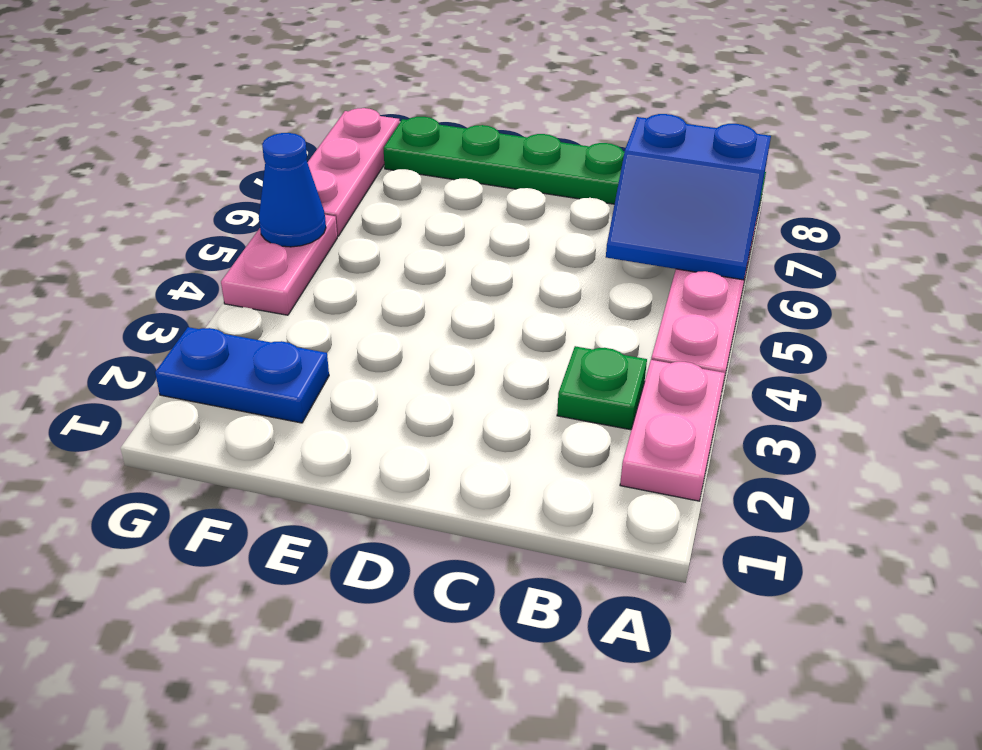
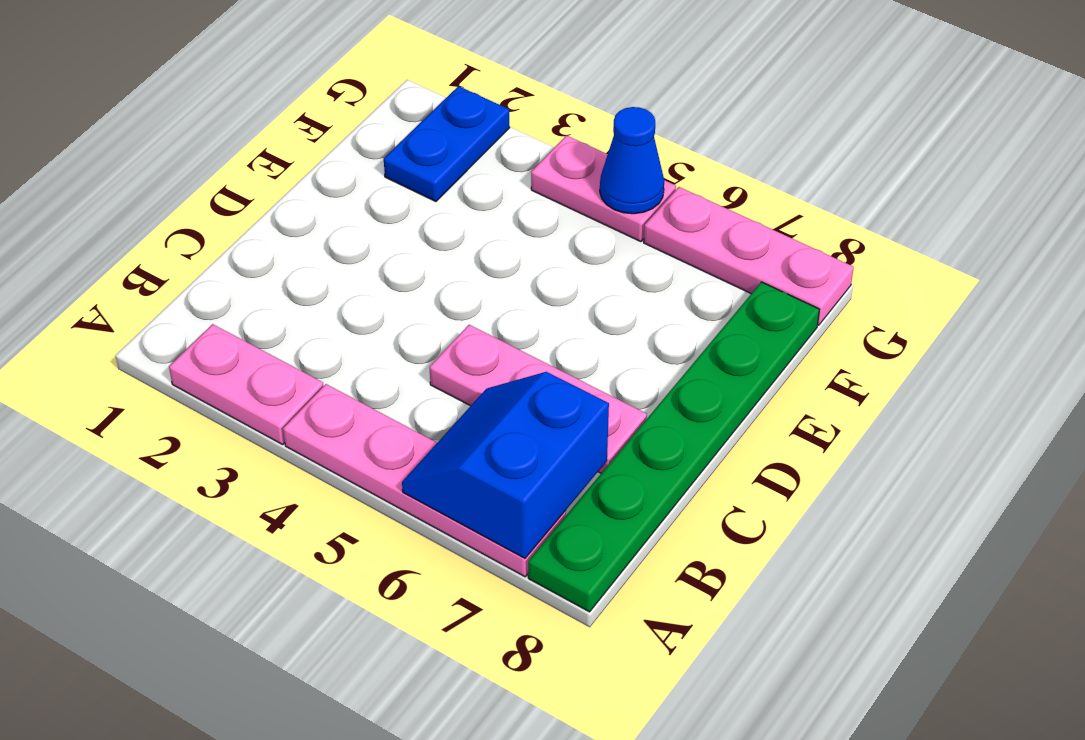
green 1x1 plate [557,346,647,430] -> none
none -> pink 1x3 plate [430,325,647,473]

